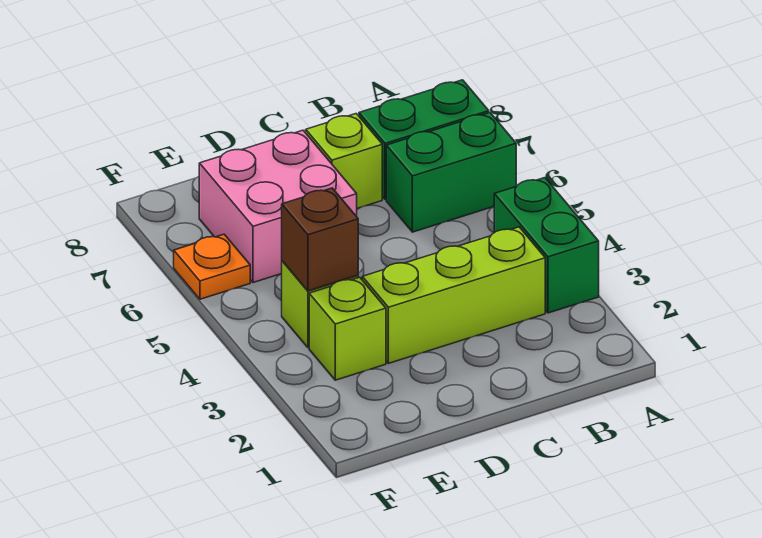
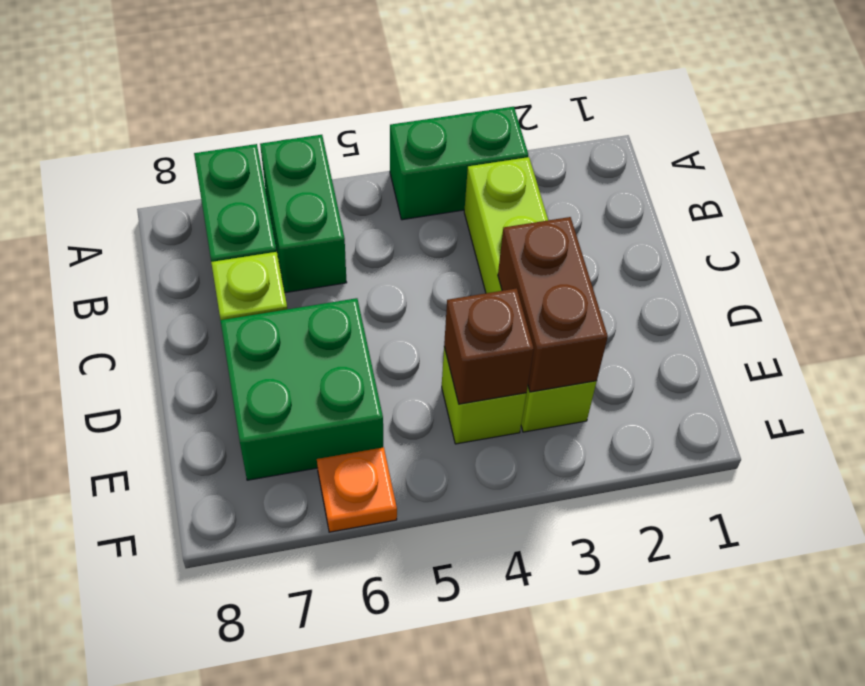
none -> brown 1x2 brick [498,217,608,392]
pink 2x2 brick [199,130,357,283] -> green 2x2 brick [220,298,383,480]

